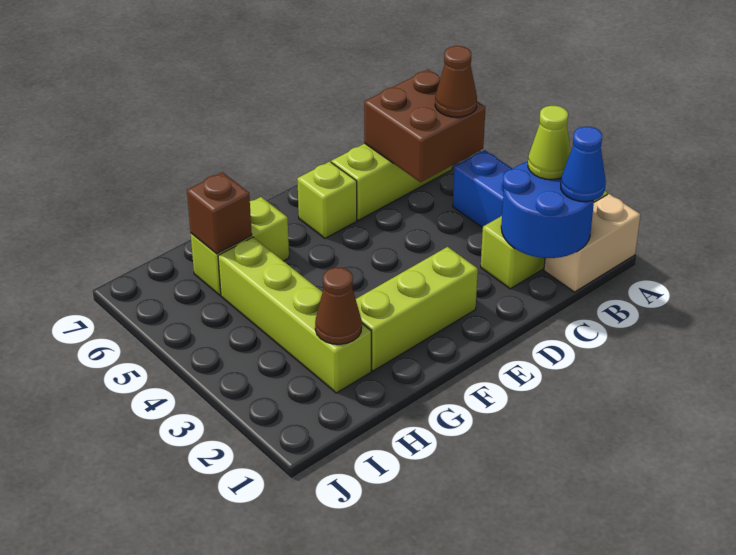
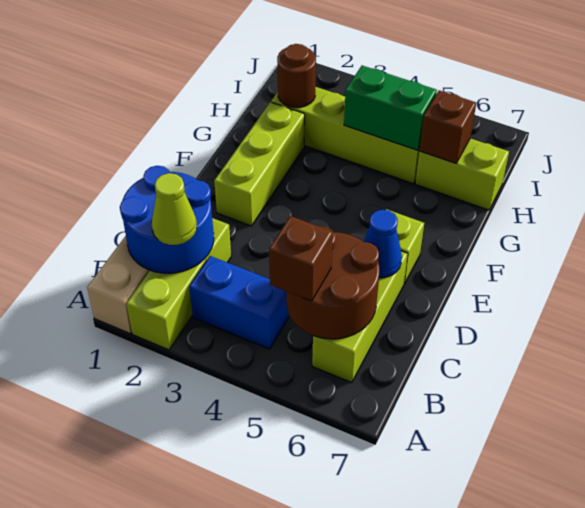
blue 1x1 cone [561,127,606,202] -> blue 1x1 cone moved to [363,210,402,278]
brown 2x2 brick [364,70,485,182] -> brown 2x2 round brick [286,226,380,339]
brown 1x1 cone [435,46,477,117] -> brown 1x1 brick [269,216,333,301]
lime 1x2 brick [191,197,289,295] -> lime 1x2 brick turned to [415,138,509,210]
brown 1x1 cone [315,268,362,344] -> brown 1x1 round brick [277,44,316,107]
none -> green 1x2 brick [344,66,437,150]

